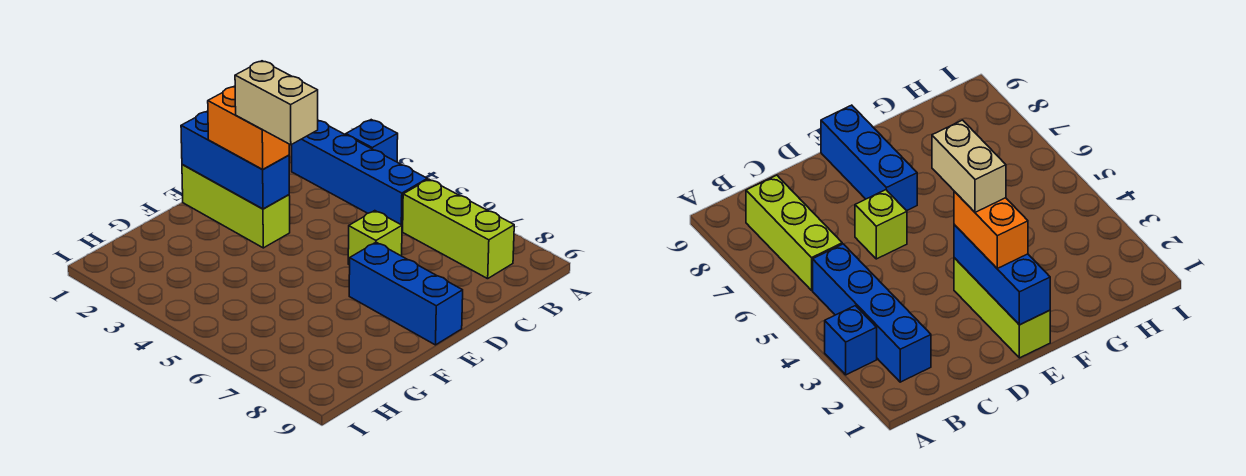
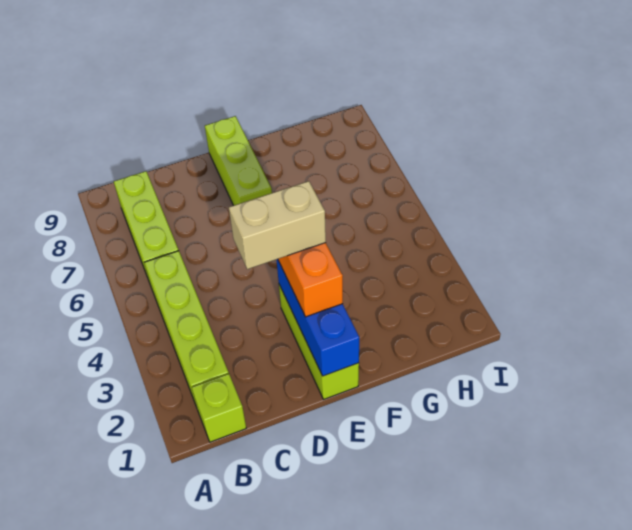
blue 1x1 brick [346,120,398,162] -> none
blue 1x4 brick [292,120,427,231] -> lime 1x4 brick [144,251,229,405]
lime 1x1 brick [348,211,402,265] -> lime 1x1 brick moved to [192,374,246,442]
tan 1x2 brick [235,61,318,145] -> tan 1x2 brick turned to [229,181,326,269]
blue 1x3 brick [349,242,463,345] -> lime 1x3 brick [205,116,272,205]

